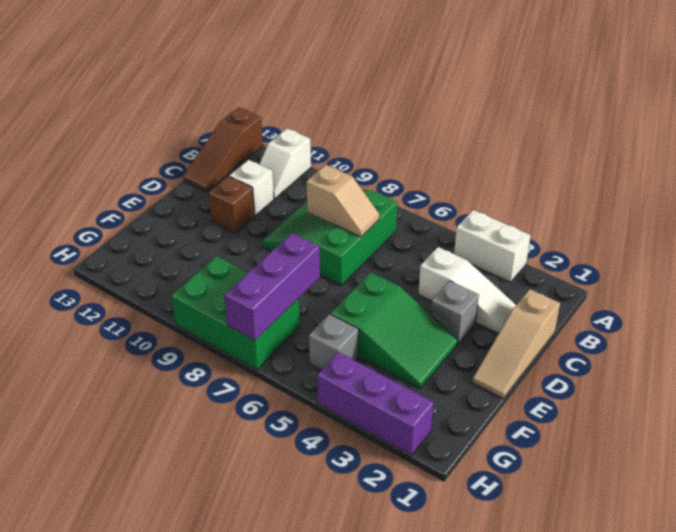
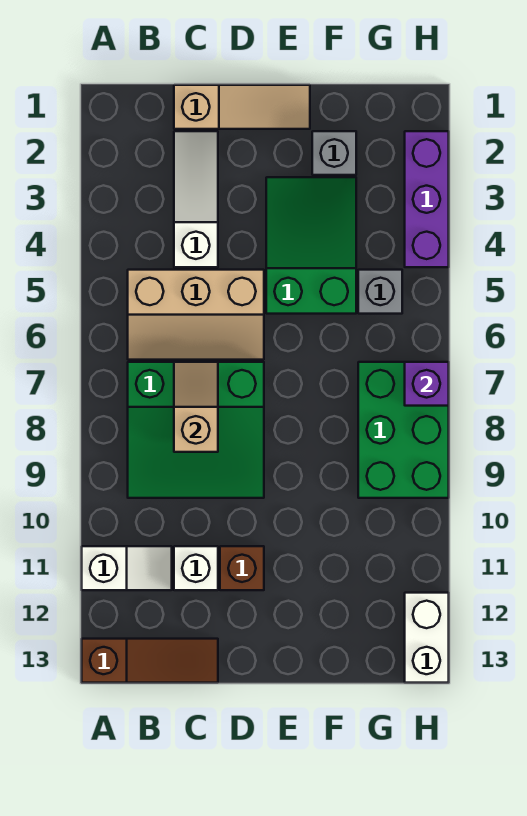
white 1x2 brick [454,210,531,282] -> white 1x2 brick moved to [405,593,449,683]
none -> tan 2x3 slope [128,270,264,360]
grey 1x1 brick [431,281,479,344] -> grey 1x1 brick moved to [312,131,356,175]
purple 1x3 brick [224,233,320,340] -> purple 1x1 brick [405,362,449,406]

